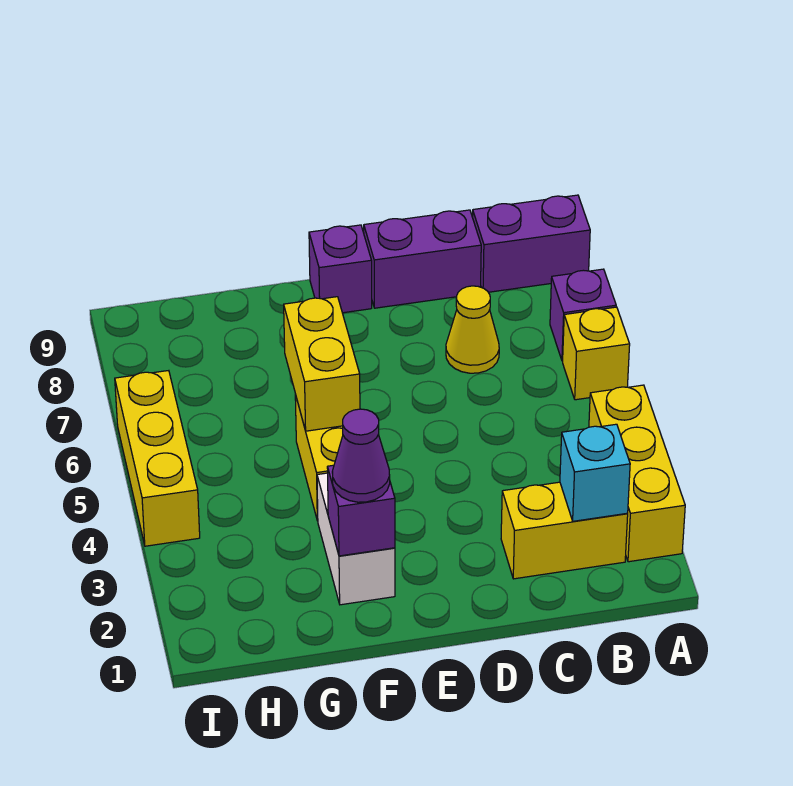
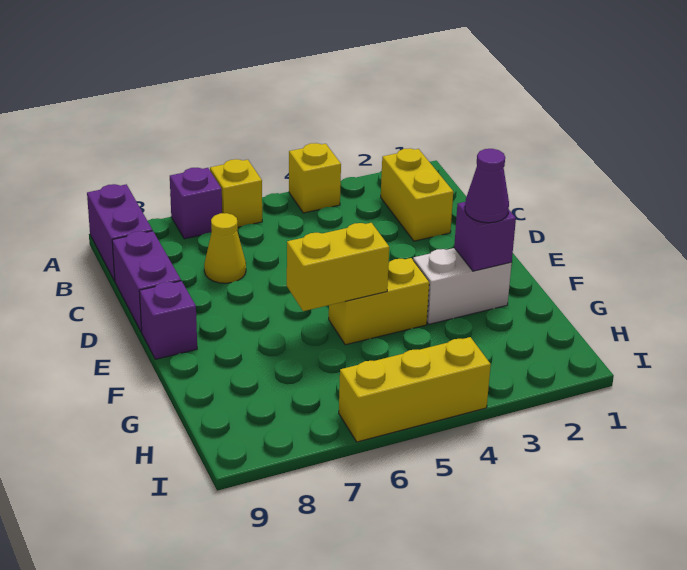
yellow 1x3 brick [589,385,685,562] -> yellow 1x1 brick [289,143,341,213]
cyan 1x1 brick [560,424,630,521] -> none

